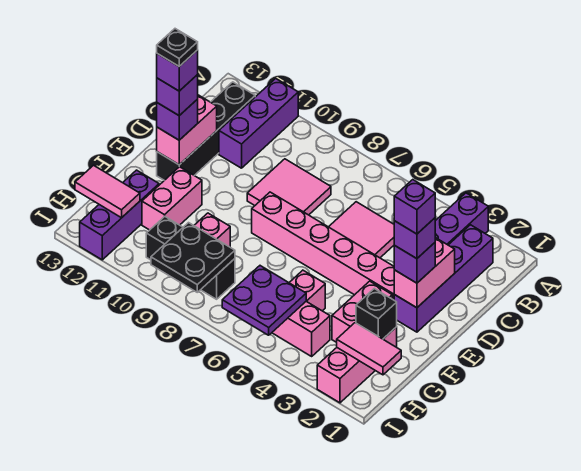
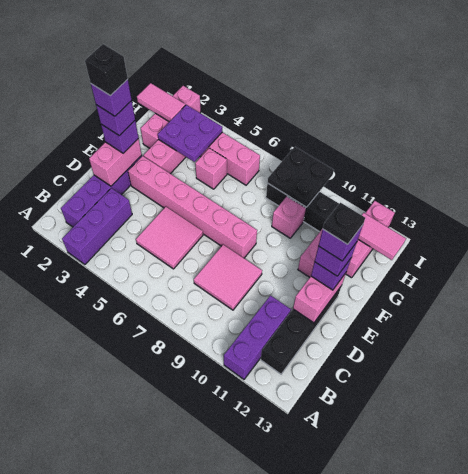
black 1x1 brick [356,289,397,339] -> black 1x1 brick moved to [85,44,128,96]
purple 1x3 brick [80,170,159,260] -> pink 1x3 brick [346,201,395,278]
purple 2x2 plate [222,266,306,335] -> purple 2x2 plate moved to [158,105,222,162]

